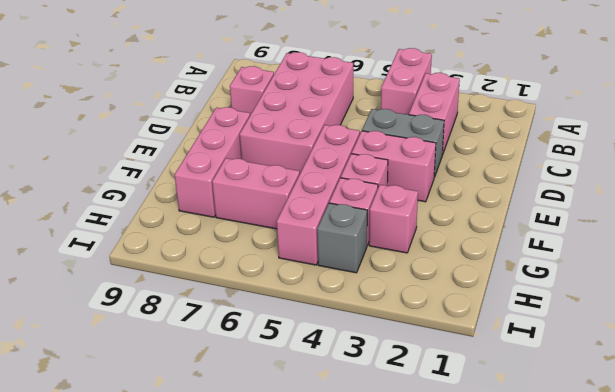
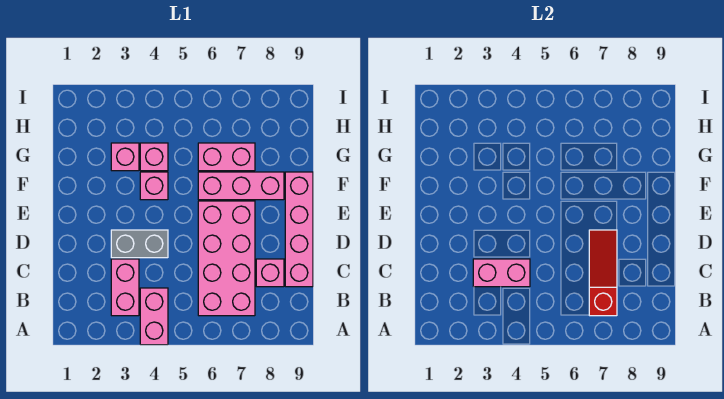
none -> red 1x3 slope [589,230,617,316]
pink 1x2 brick [352,131,436,202] -> pink 1x2 brick moved to [473,259,530,287]
pink 1x4 brick [277,125,360,265] -> pink 1x4 brick moved to [285,172,313,287]
pink 1x3 brick [175,107,250,217] -> pink 1x3 brick turned to [198,172,284,200]
grey 1x1 brick [317,203,367,273] -> none

